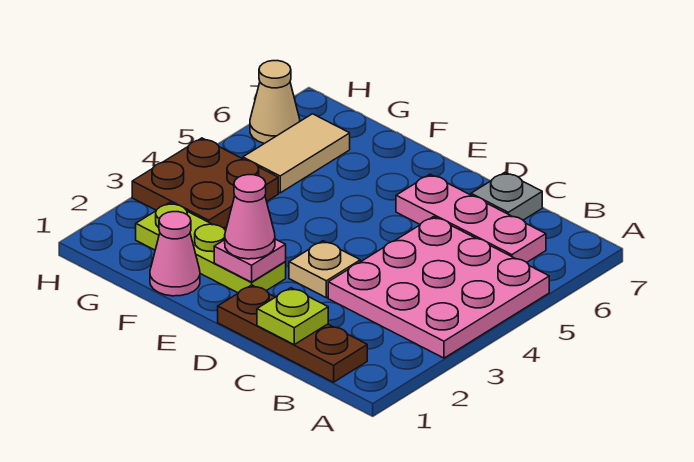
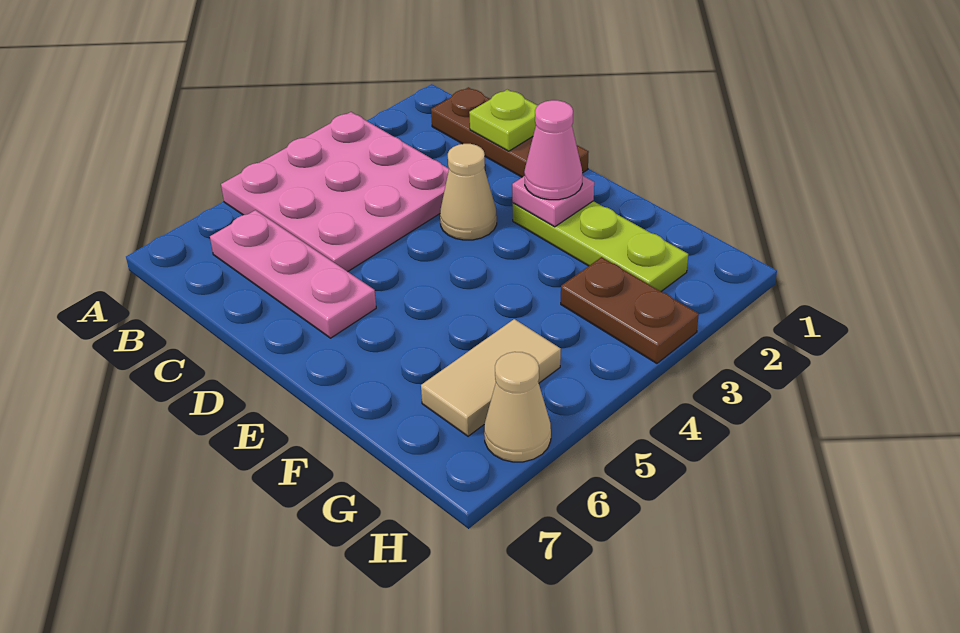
grey 1x1 plate [471,172,542,220] -> none
tan 1x1 plate [289,241,360,298] -> tan 1x1 cone [440,144,497,240]
pink 1x1 cone [150,212,200,296] -> none
brown 2x2 plate [132,138,278,228] -> brown 1x2 plate [561,257,699,363]

